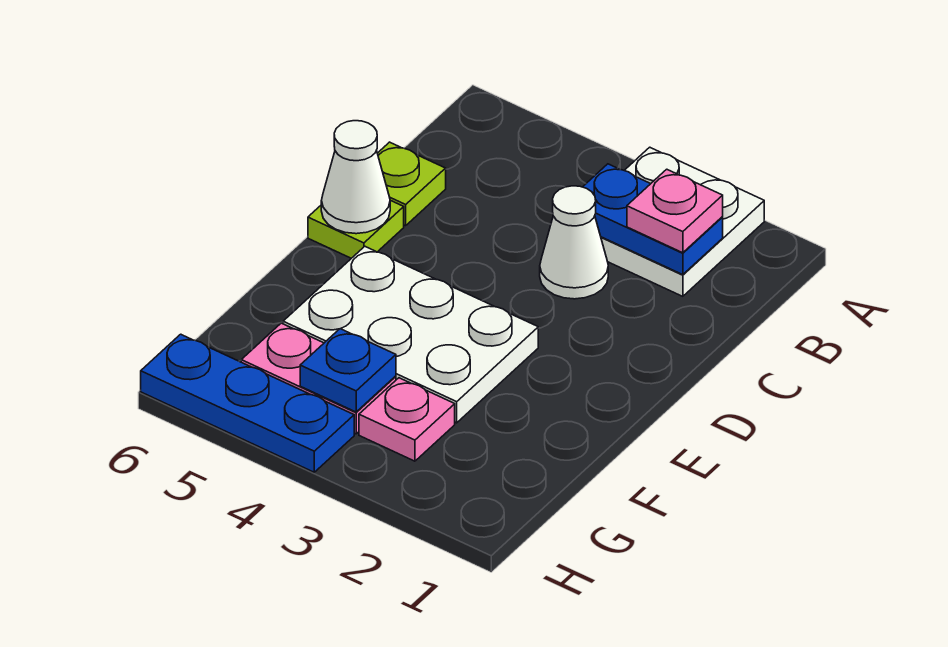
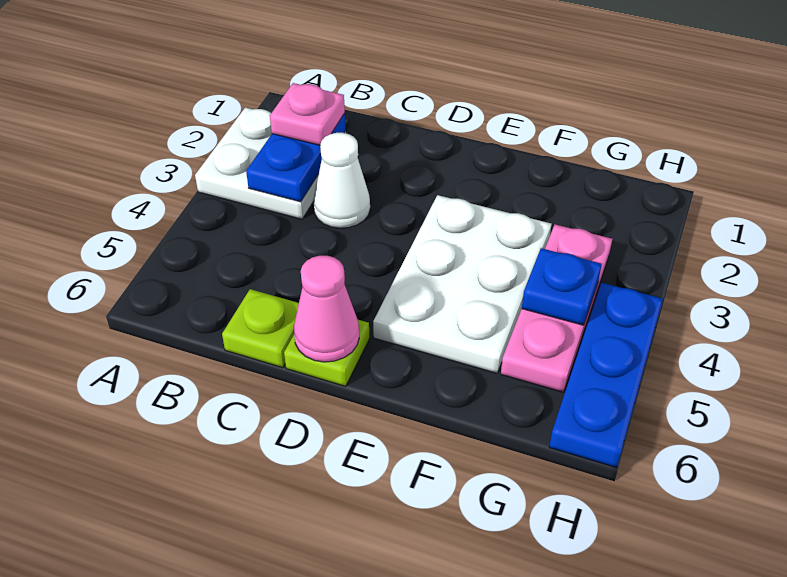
white 1x1 cone [321,121,390,234] -> pink 1x1 cone [294,256,359,362]

